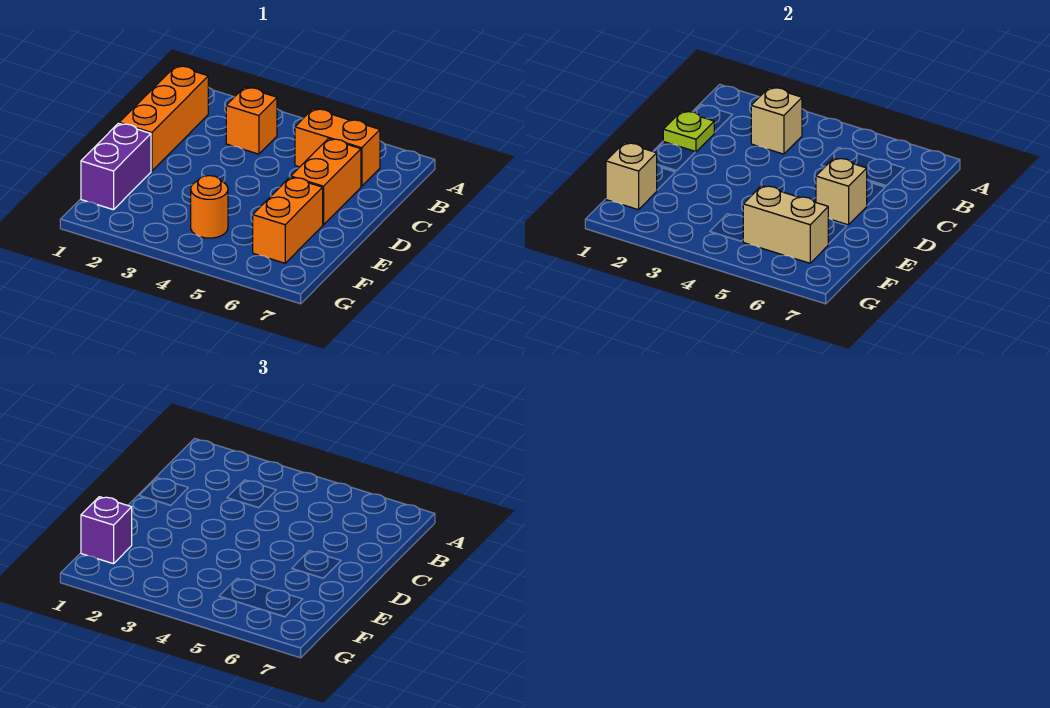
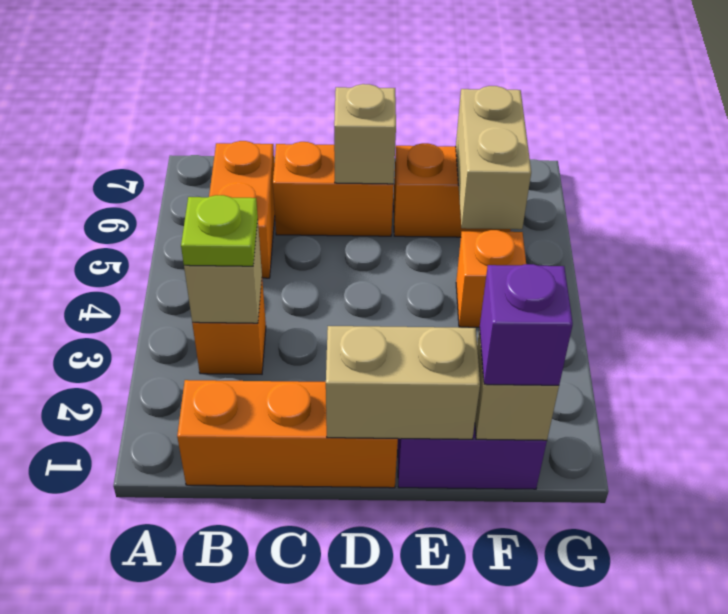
lime 1x1 plate [663,111,714,152] -> lime 1x1 plate moved to [181,195,258,266]
none -> tan 1x2 brick [326,326,480,439]
orange 1x1 round brick [191,176,228,238] -> orange 1x1 brick [456,230,526,327]

